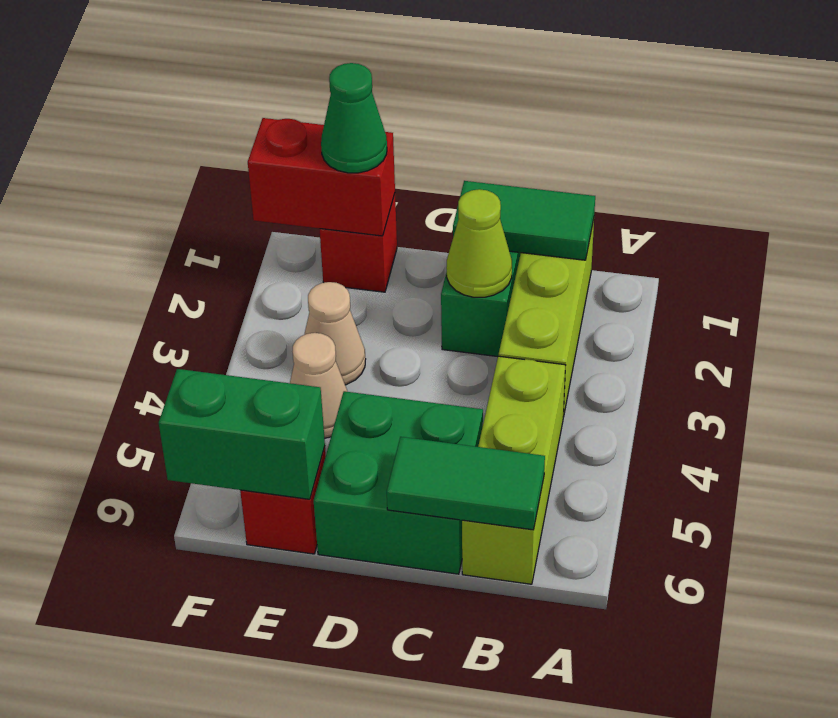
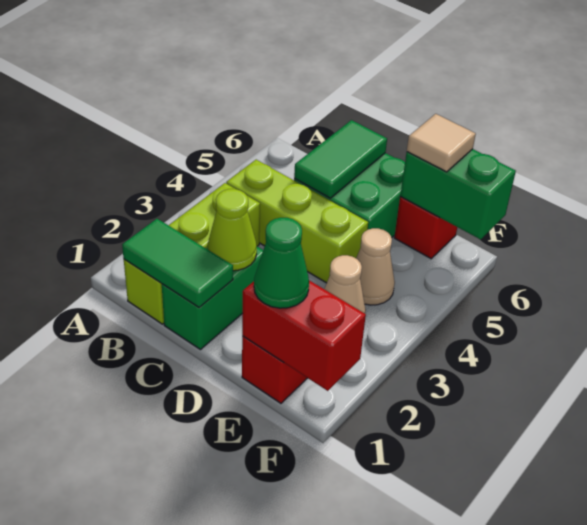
lime 1x3 brick [462,356,565,584] -> lime 1x3 brick turned to [226,160,368,283]
green 1x2 tile [387,437,545,530] -> green 1x2 tile turned to [294,120,387,198]
none -> tan 1x1 tile [407,114,476,172]

